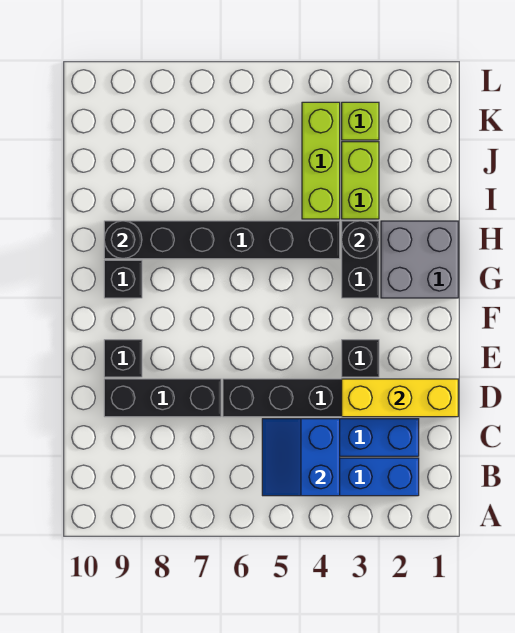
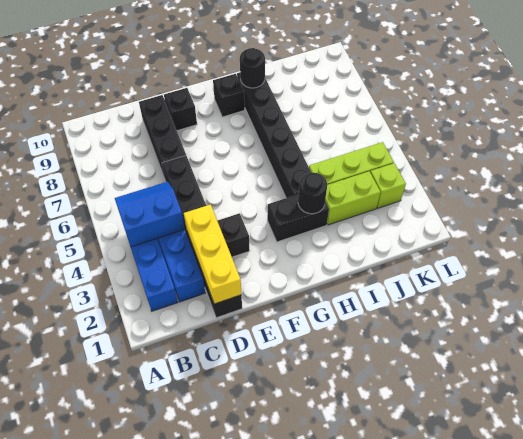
grey 2x2 brick [381,221,458,298] -> none

